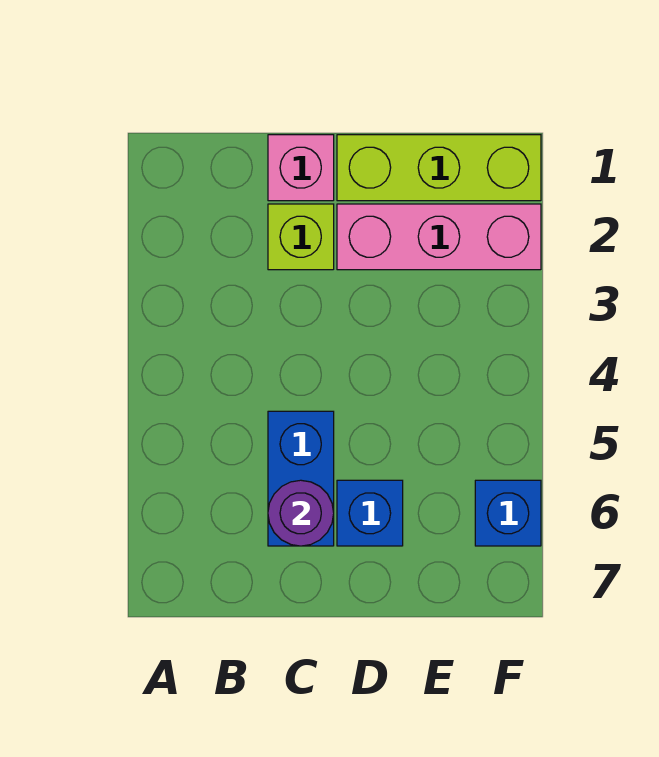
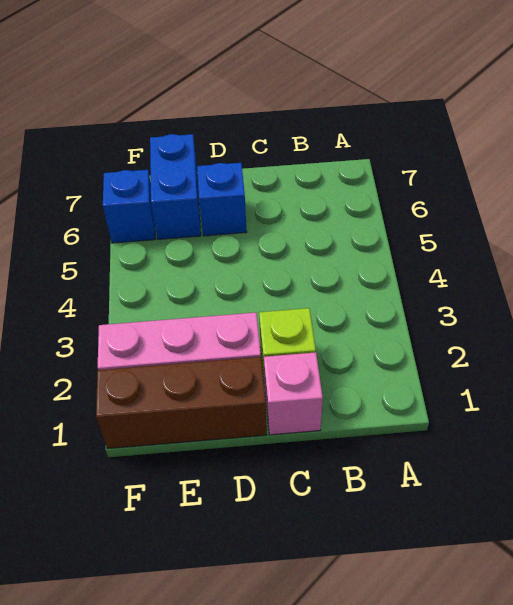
blue 1x2 brick [268,411,334,546] -> blue 1x2 brick moved to [150,134,201,239]
purple 1x1 round brick [268,480,334,546] -> none
lime 1x3 brick [337,135,541,201] -> brown 1x3 brick [96,357,267,449]

